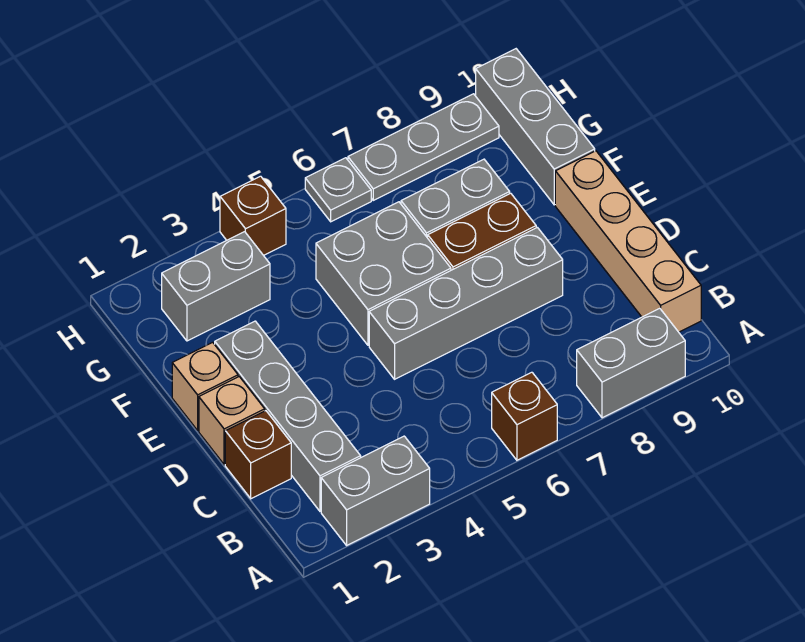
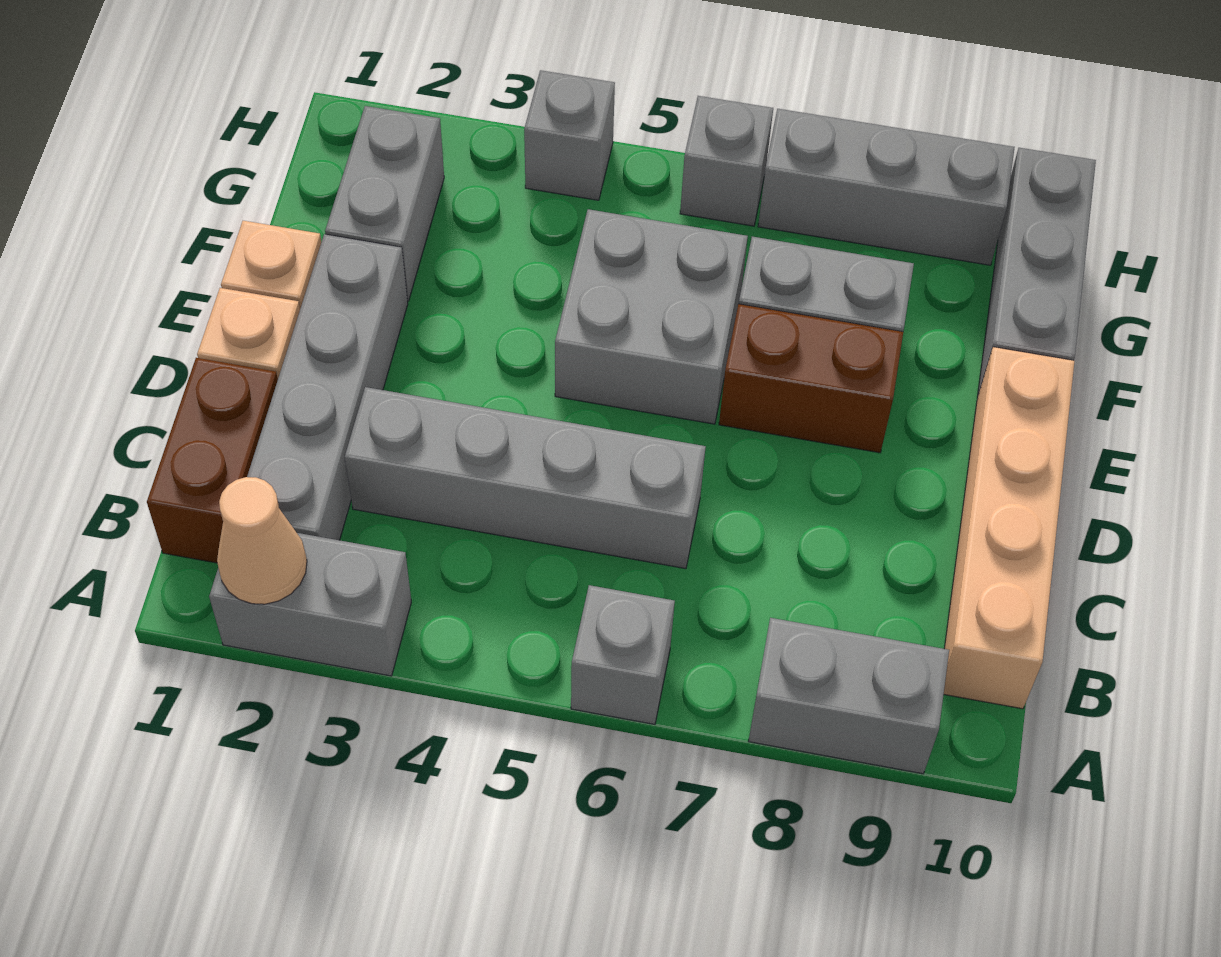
none -> tan 1x1 cone [217,477,307,604]
brown 1x1 brick [492,372,557,460] -> grey 1x1 brick [571,585,675,724]
brown 1x1 brick [225,411,291,499] -> brown 1x2 brick [147,358,278,563]
grey 1x4 brick [369,227,563,379] -> grey 1x4 brick moved to [345,387,706,569]
grey 1x2 brick [162,232,270,341] -> grey 1x2 brick turned to [325,106,444,301]
brown 1x1 brick [220,176,286,255] -> grey 1x1 brick [524,70,615,200]
grey 1x1 plate [305,158,371,222] -> grey 1x1 brick [680,96,773,226]
grey 1x3 plate [348,94,499,200] -> grey 1x3 brick [758,109,1015,265]

